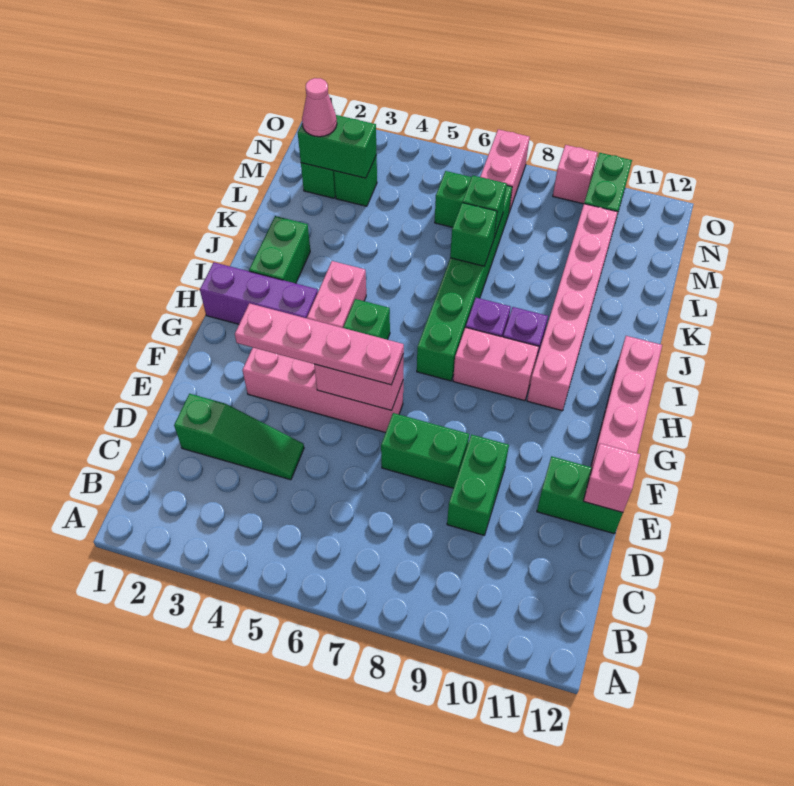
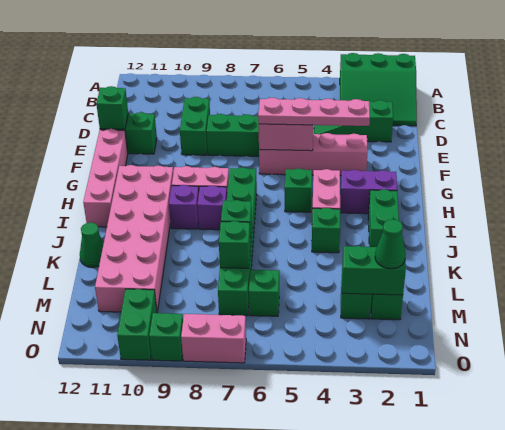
none -> green 3x3 slope [340,53,417,126]
pink 1x1 brick [584,443,640,512] -> green 1x1 brick [96,86,128,129]
purple 1x3 brick [200,262,318,324] -> purple 1x2 brick [340,170,397,214]
pink 1x6 brick [527,204,618,411] -> pink 2x6 brick [95,165,173,312]
none -> green 1x1 brick [312,208,340,253]
none -> green 1x1 cone [80,223,104,267]
pink 1x1 cone [302,78,337,137] -> green 1x1 cone [375,219,406,269]
pink 1x2 brick [480,129,530,212] -> pink 1x2 brick turned to [181,314,246,363]
pink 1x1 brick [553,145,598,204] -> green 1x1 brick [149,313,183,361]

